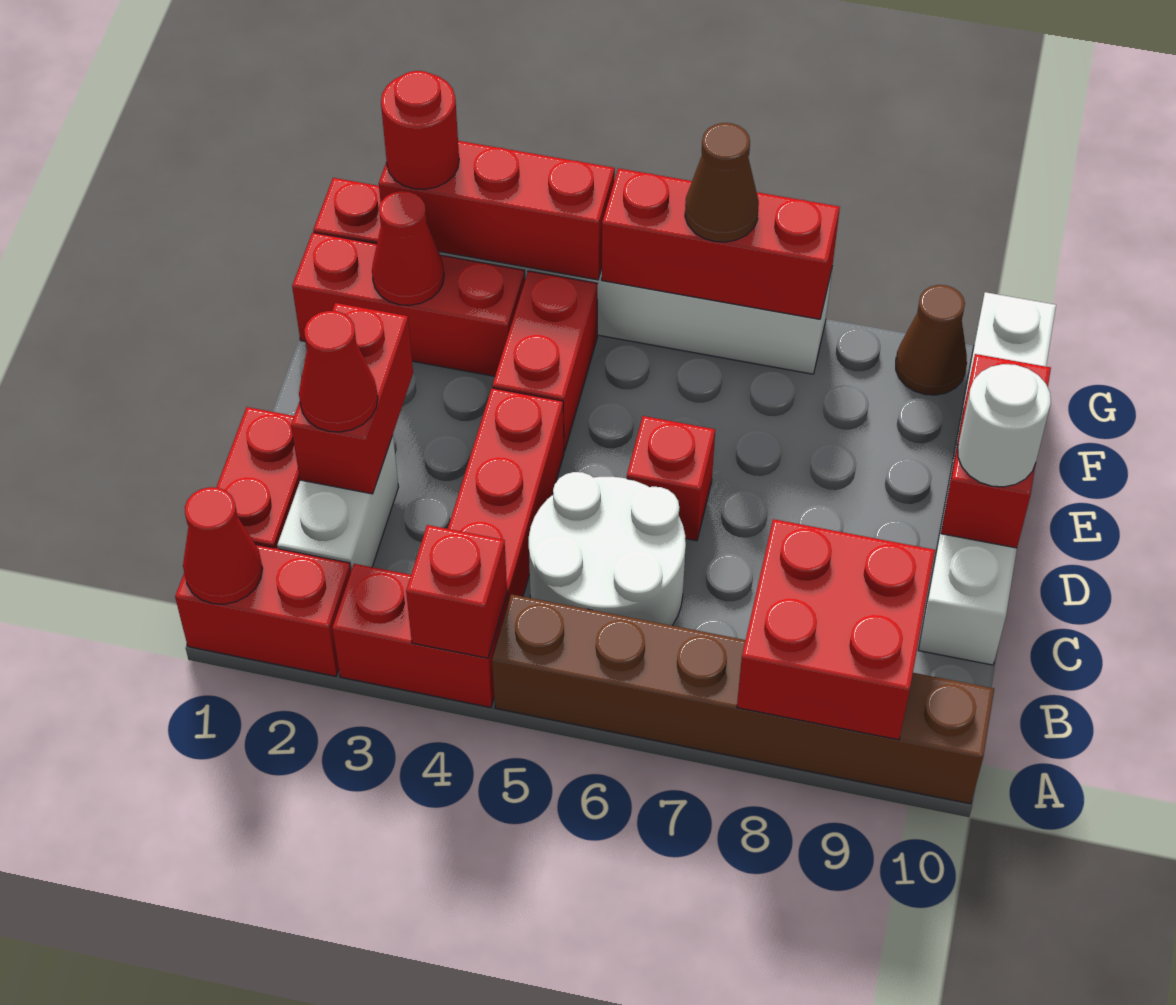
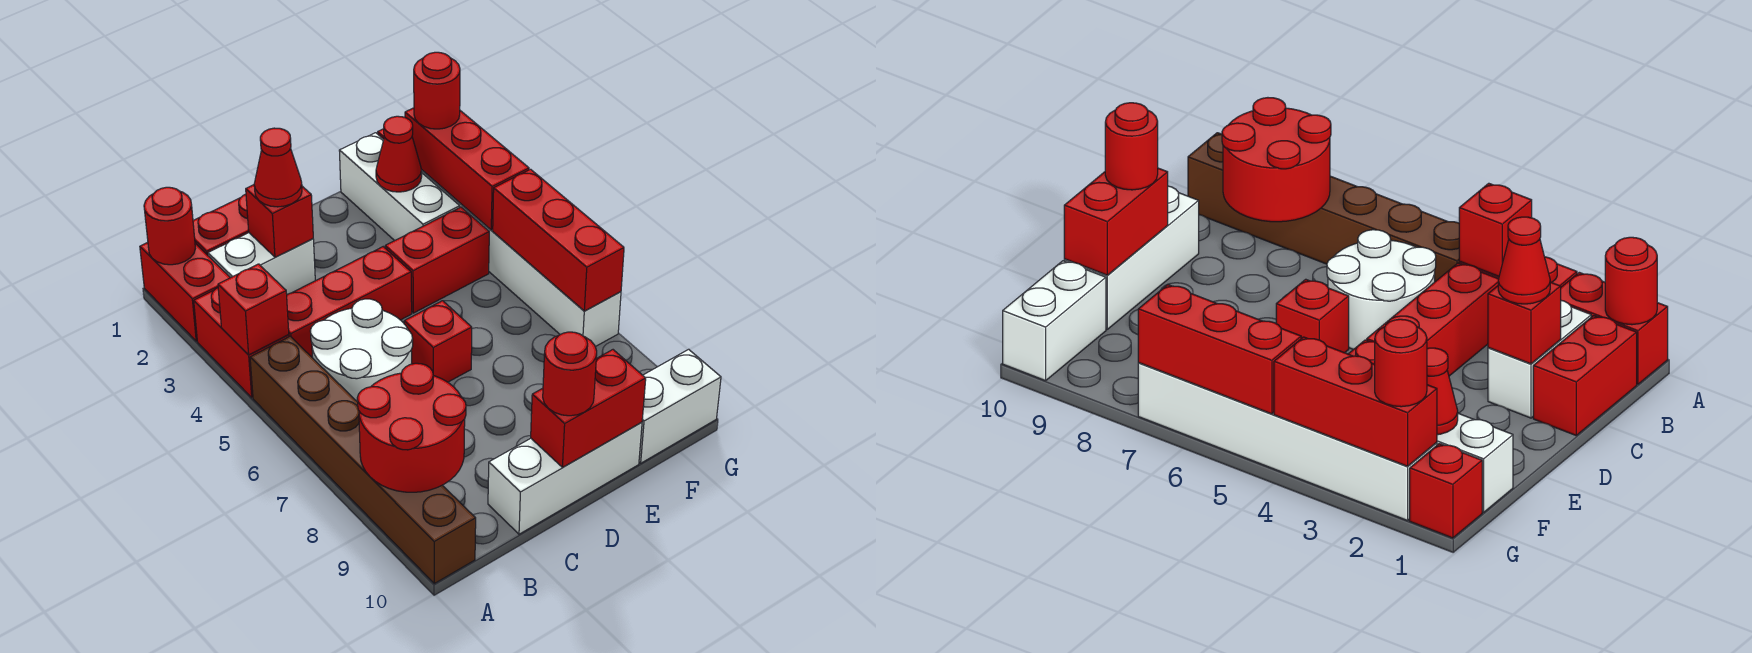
red 1x1 cone [183,487,263,604] -> red 1x1 round brick [144,187,195,265]
red 2x2 brick [737,519,935,740] -> red 2x2 round brick [357,363,466,492]
red 1x2 brick [291,303,413,494] -> red 1x1 brick [246,185,313,257]
white 1x1 round brick [958,364,1051,487] -> red 1x1 round brick [543,332,597,416]
red 1x3 brick [292,232,525,376] -> white 1x3 brick [339,133,460,241]
brown 1x1 cone [685,123,759,242] -> none
brown 1x1 cone [896,285,967,395] -> none

